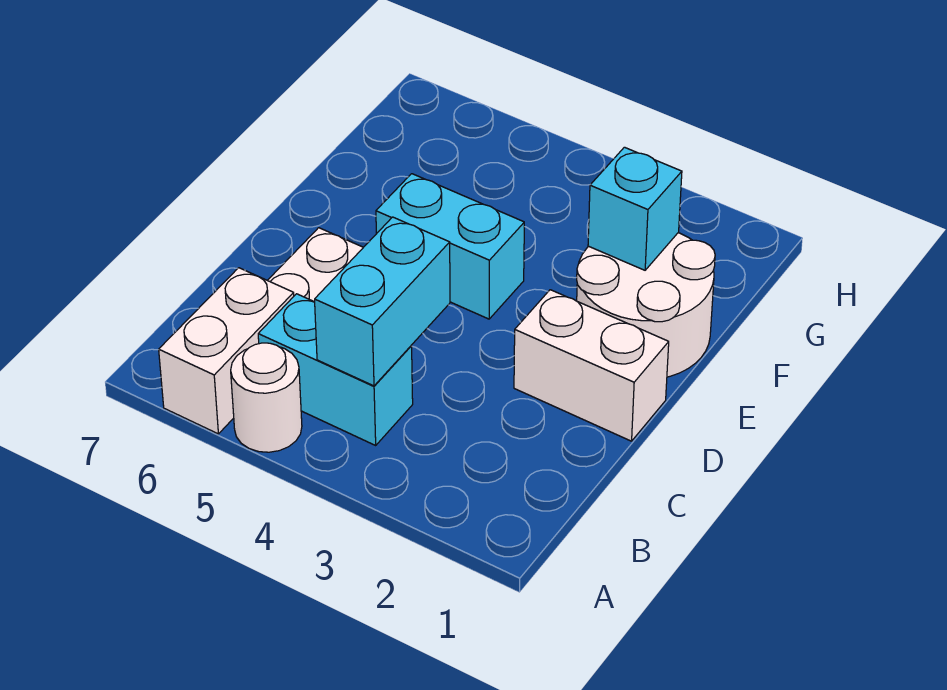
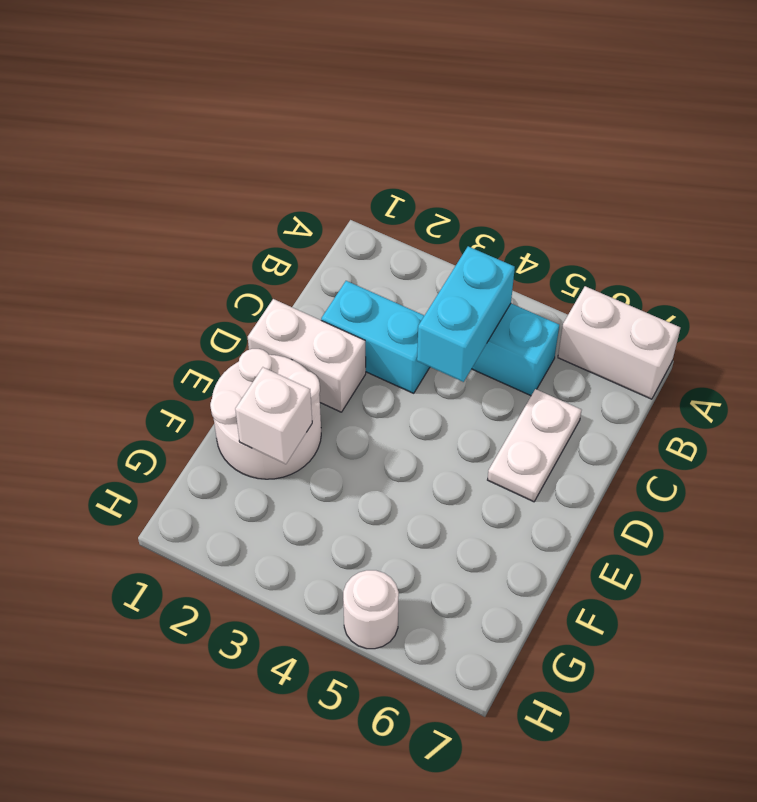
white 1x1 round brick [231,343,302,452] -> white 1x1 round brick moved to [343,570,399,649]
white 1x2 brick [159,268,294,434] -> white 1x2 brick turned to [558,286,680,399]
cyan 1x2 brick [376,174,524,319] -> cyan 1x2 brick moved to [321,281,430,393]
cyan 1x1 brick [588,147,682,270] -> white 1x1 brick [235,367,312,464]

